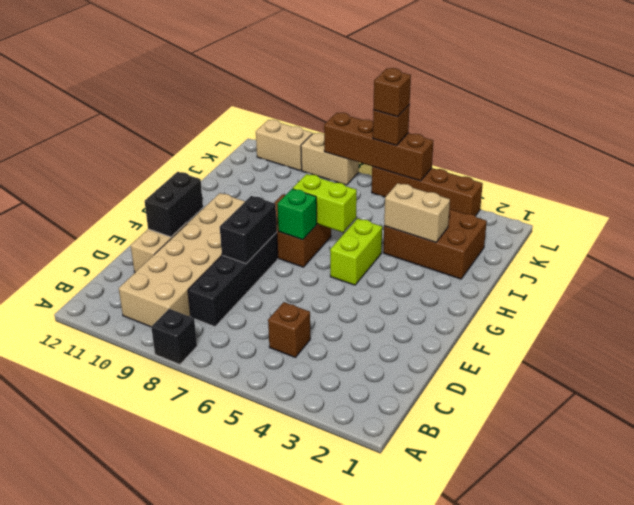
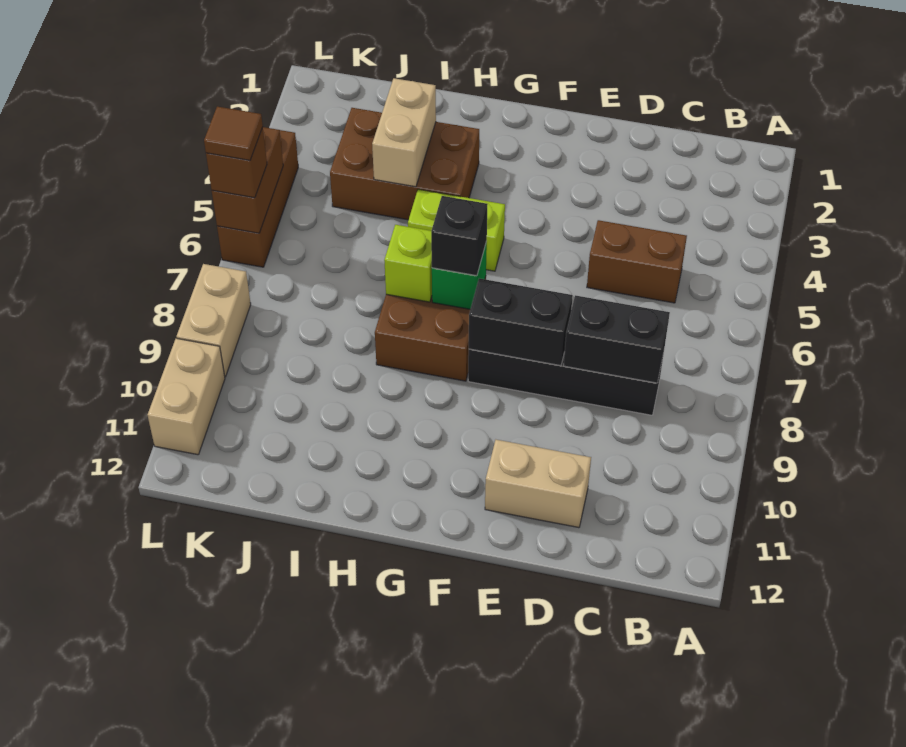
black 1x1 brick [151,309,197,365] -> black 1x1 brick moved to [431,196,487,276]
tan 2x6 brick [119,193,245,327] -> none
brown 1x1 brick [268,302,310,357] -> brown 1x2 brick [587,220,687,303]
black 1x2 brick [145,172,203,237] -> black 1x2 brick moved to [564,295,670,383]
lime 1x2 brick [293,174,357,232] -> lime 1x1 brick [384,225,432,302]
brown 2x3 brick [383,209,487,279] -> brown 2x3 brick turned to [330,108,479,220]
brown 1x4 brick [372,167,483,216] -> brown 1x3 brick [217,130,298,267]
brown 1x4 brick [324,113,433,181] -> brown 1x2 brick [212,127,283,233]
brown 1x1 brick [373,68,411,117] -> brown 1x1 tile [204,107,263,160]

